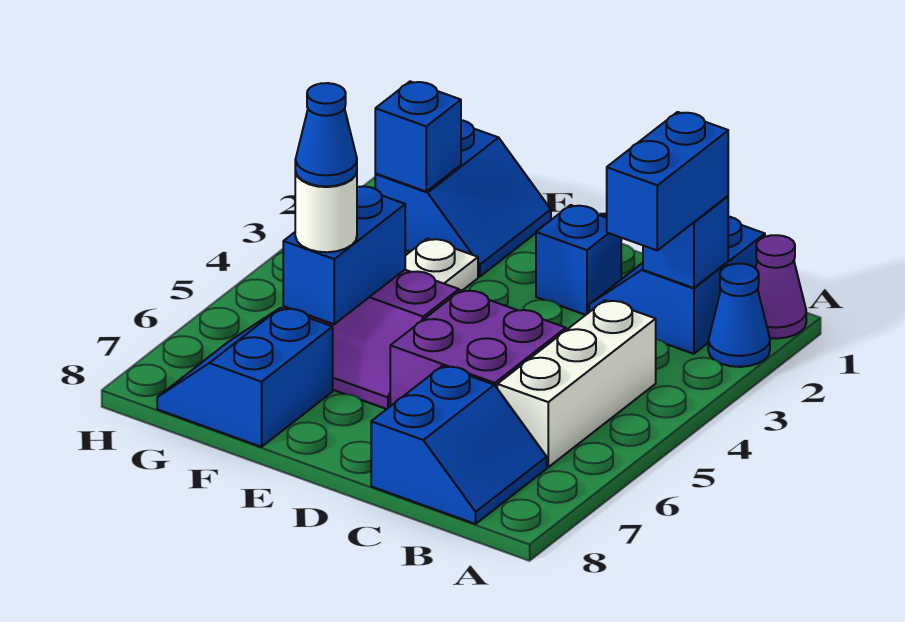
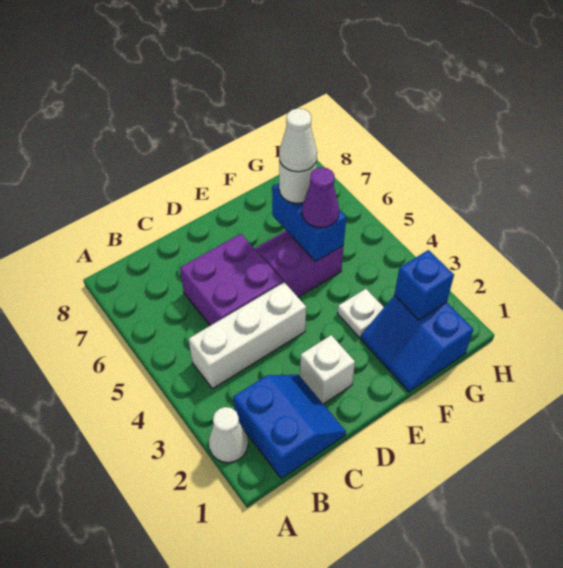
purple 1x1 cone [756,235,806,339] -> purple 1x1 cone moved to [302,167,339,228]
blue 1x1 cone [708,264,770,367] -> white 1x1 cone [209,407,248,463]
blue 1x1 brick [643,196,728,288] -> none
blue 1x2 brick [607,112,728,250] -> none
white 1x3 brick [497,300,656,467] -> white 1x3 brick turned to [189,282,306,389]
blue 2x2 slope [371,366,547,524] -> none
blue 1x1 brick [536,205,621,315] -> white 1x1 brick [300,335,355,404]
blue 1x1 cone [295,83,357,186] -> white 1x1 cone [279,108,317,172]
blue 2x2 slope [157,308,333,447] -> none

